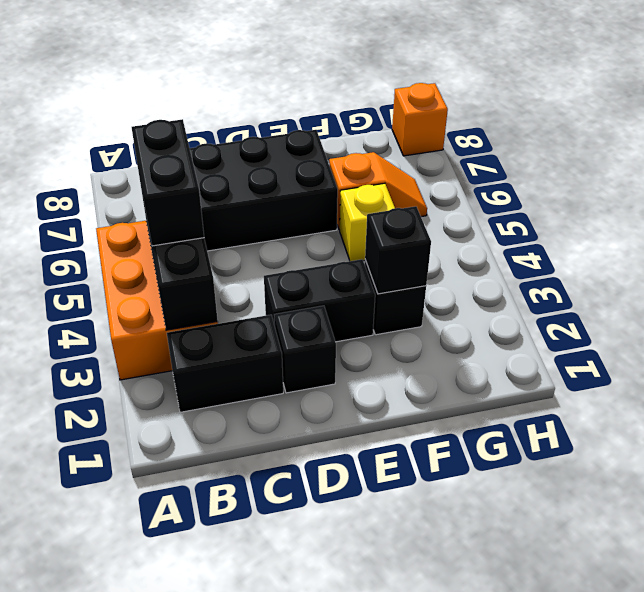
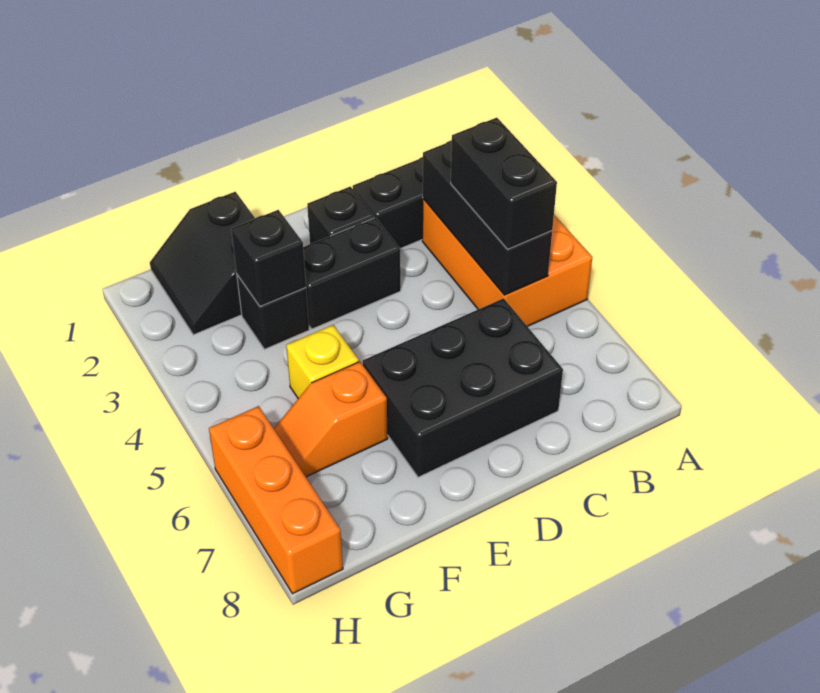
none -> black 2x2 slope [150,192,255,335]
orange 1x1 brick [392,83,448,156] -> orange 1x3 brick [209,406,343,594]

